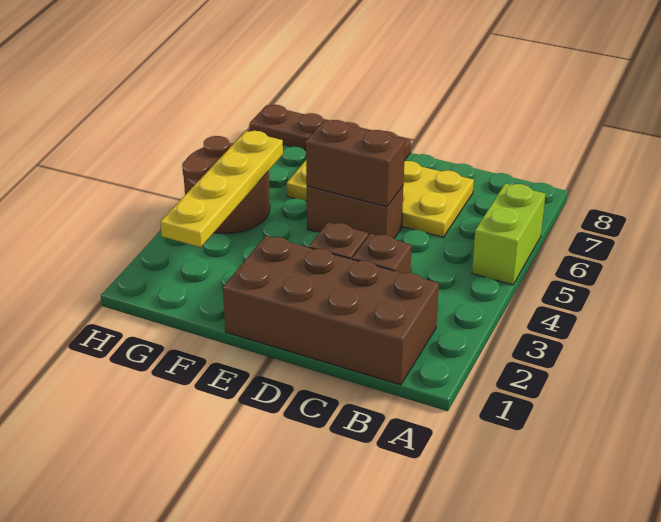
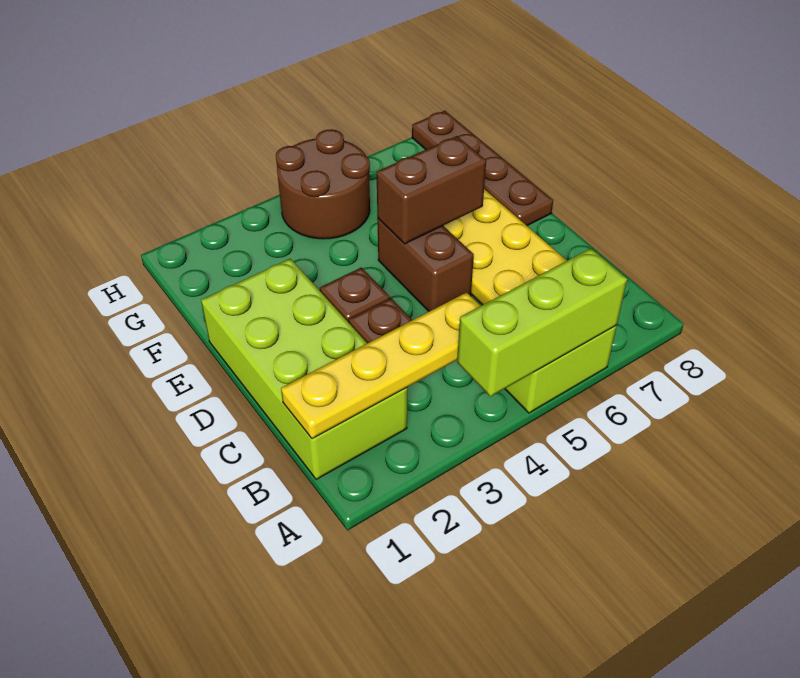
none -> lime 1x3 brick [457,248,627,397]
brown 2x4 brick [223,236,439,385] -> lime 2x4 brick [201,259,407,480]
brown 1x2 brick [306,120,405,207] -> brown 1x2 brick turned to [376,136,486,244]
yellow 1x4 plate [160,131,283,247] -> yellow 1x4 plate moved to [281,293,480,439]

